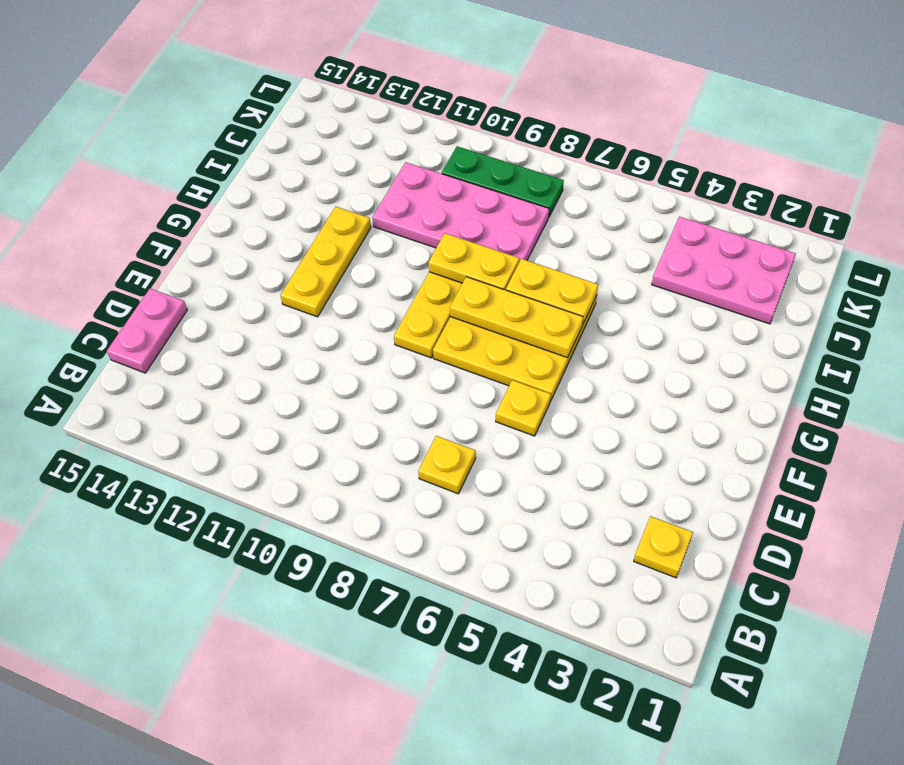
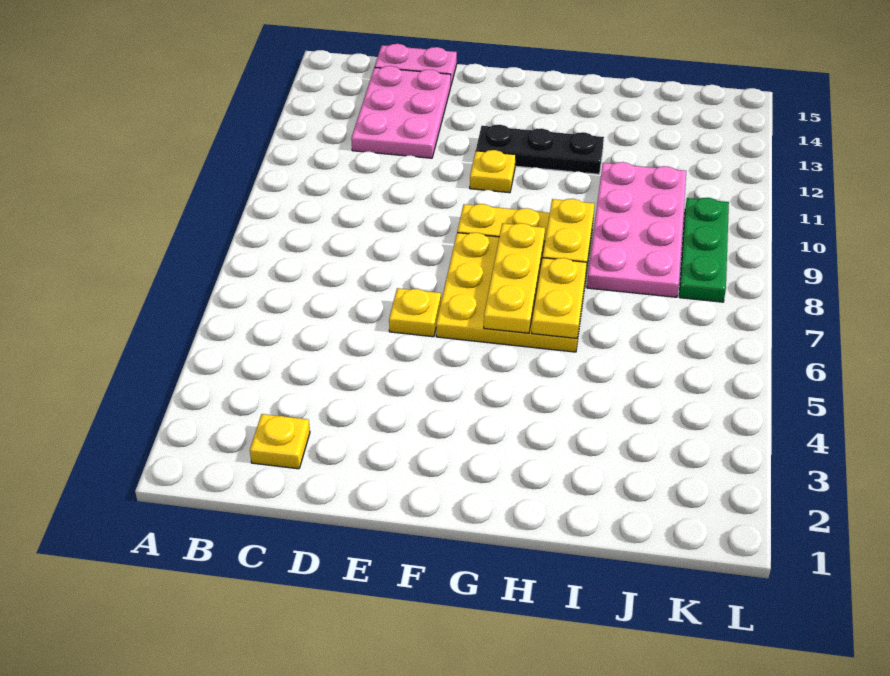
yellow 1x1 plate [418,436,476,494] -> yellow 1x1 plate moved to [470,150,516,193]
yellow 1x3 plate [281,207,371,317] -> black 1x3 plate [476,125,604,174]
pink 2x3 plate [652,217,796,324] -> pink 2x3 plate moved to [351,66,451,158]

